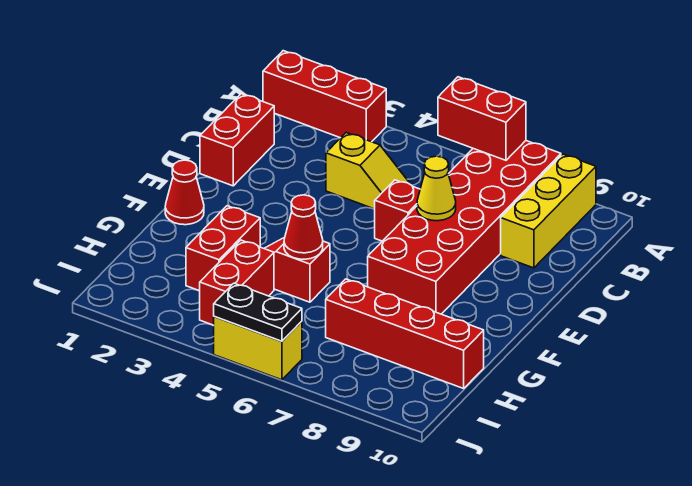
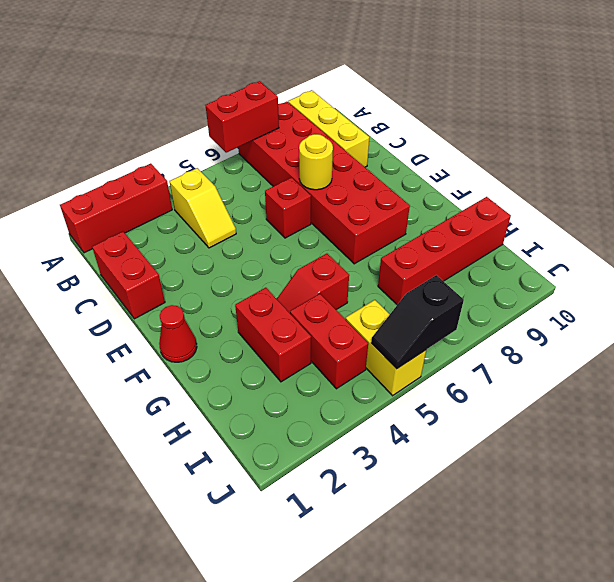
yellow 1x2 slope [326,133,411,209] -> yellow 1x2 slope turned to [170,168,236,248]
yellow 1x1 cone [417,156,456,221] -> yellow 1x1 round brick [299,134,333,190]
red 1x1 cone [284,195,323,259] -> none
yellow 1x2 brick [214,317,302,380] -> yellow 1x2 brick turned to [346,300,426,396]
black 1x2 plate [214,283,302,341] -> black 1x2 slope [371,275,464,369]

